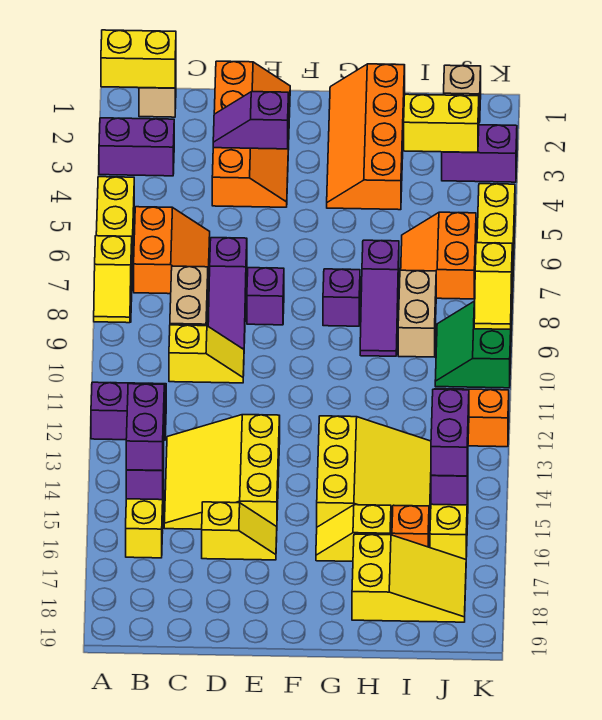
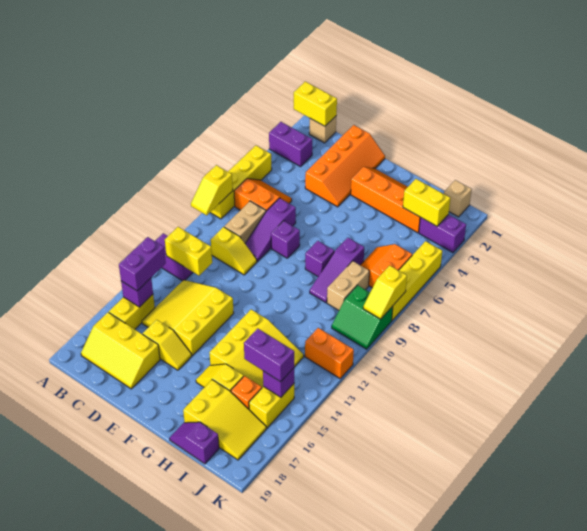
orange 2x2 slope [134,207,210,294] -> orange 2x2 slope turned to [234,179,292,211]
none -> yellow 1x2 brick [165,227,212,276]
none -> yellow 2x3 slope [81,312,160,389]
purple 1x2 slope [213,92,289,149] -> purple 1x2 slope moved to [170,422,219,464]
orange 2x4 slope [327,64,405,210] -> orange 2x4 slope turned to [351,167,420,233]
green 2x2 slope [435,301,512,388] -> green 2x2 slope turned to [332,285,393,349]
purple 1x2 brick [431,389,469,476] -> purple 1x2 brick turned to [244,328,294,382]

